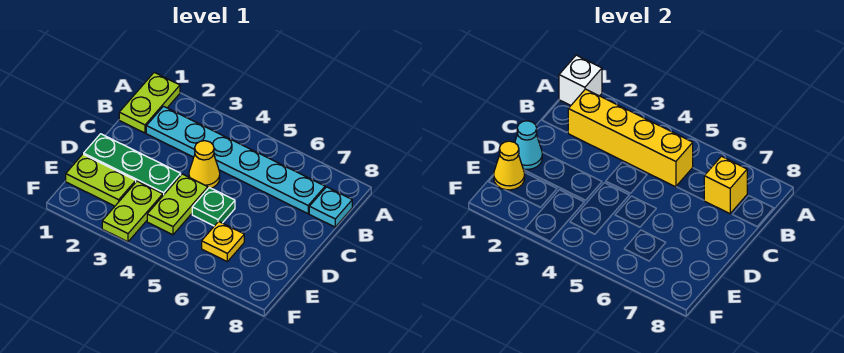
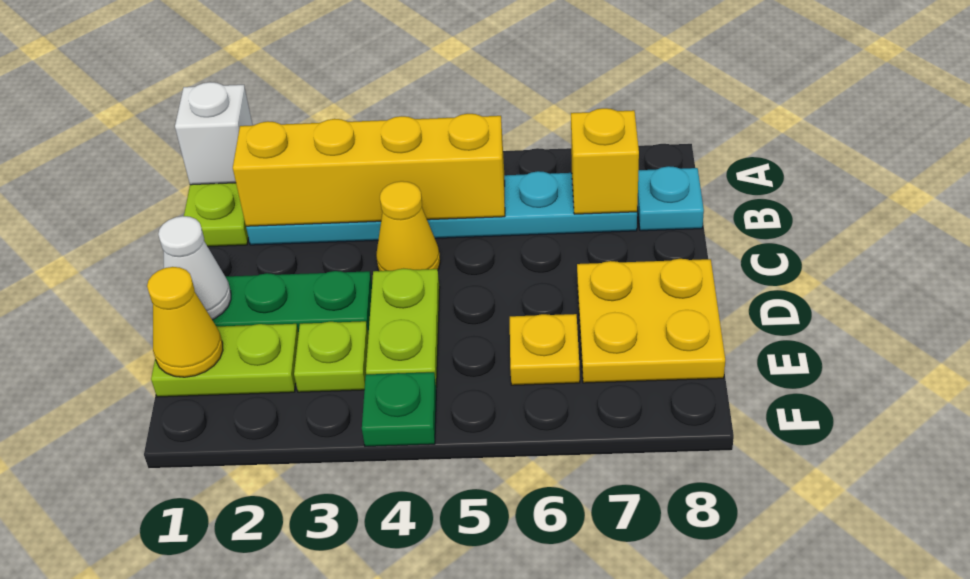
cyan 1x1 cone [515,121,542,169] -> white 1x1 cone [158,216,231,320]
green 1x1 plate [192,188,235,226] -> green 1x1 plate moved to [362,372,436,446]
none -> yellow 2x2 plate [577,259,725,383]
lime 1x2 plate [102,181,163,242] -> lime 1x1 plate [294,321,368,392]

